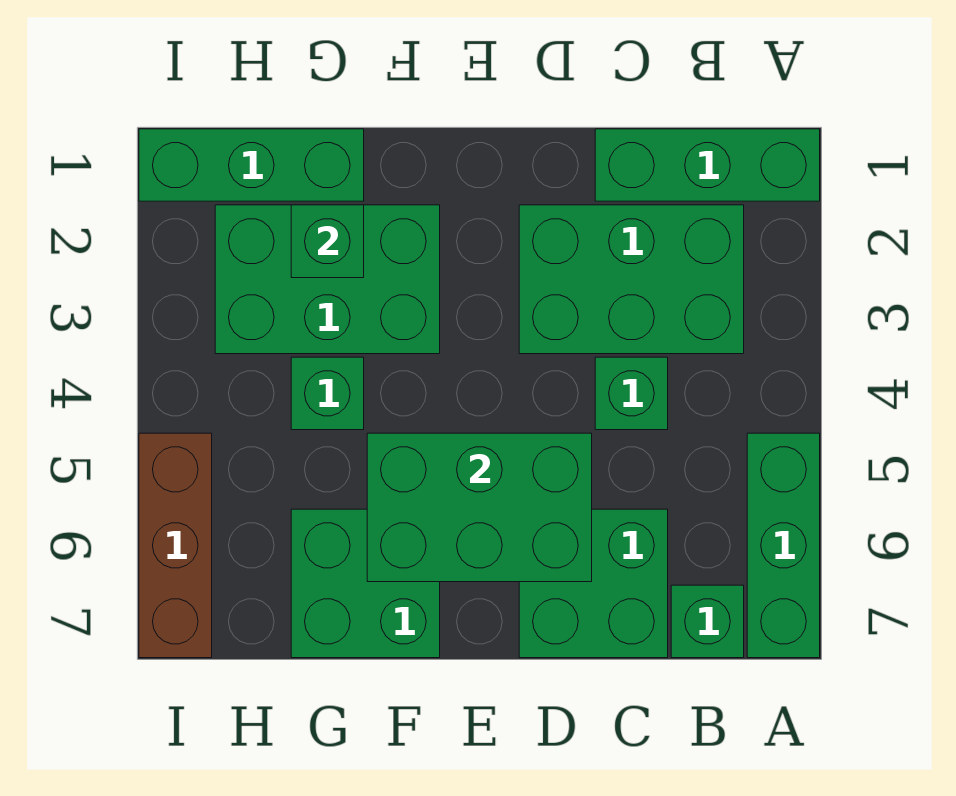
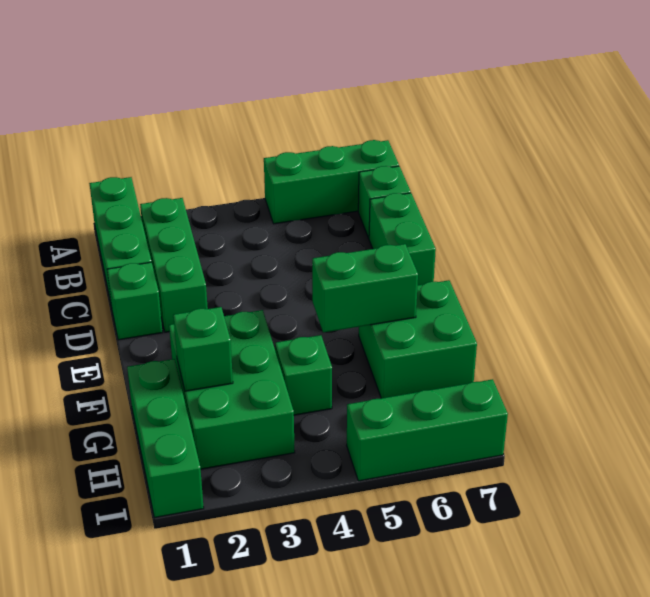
green 2x3 brick [519,205,744,354] -> green 1x3 brick [140,198,208,332]
green 1x1 brick [595,357,668,430] -> green 1x1 brick moved to [107,262,162,340]
green 2x2 brick [519,509,668,658] -> green 1x2 brick [369,193,436,285]
green 2x3 brick [367,433,592,582] -> green 1x2 brick [312,244,418,333]
brown 1x3 brick [139,433,212,658] -> green 1x3 brick [347,379,508,481]

